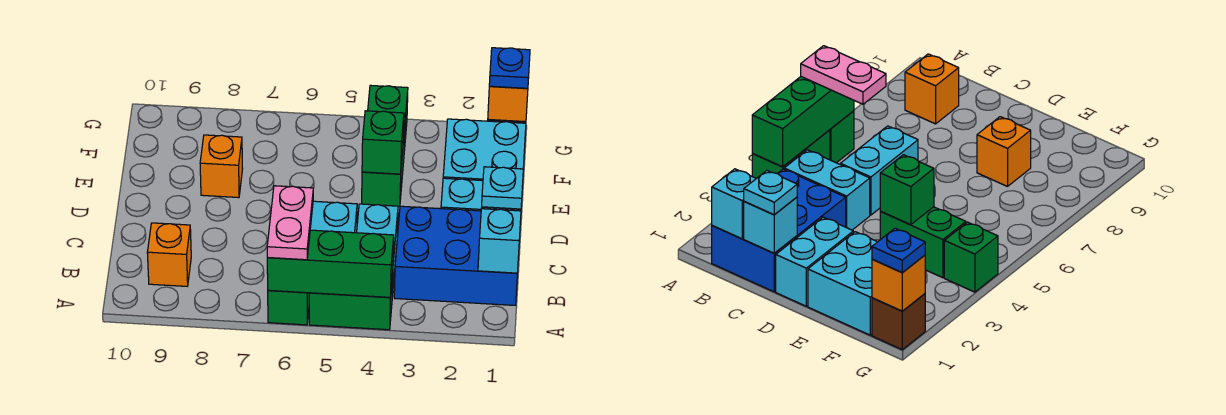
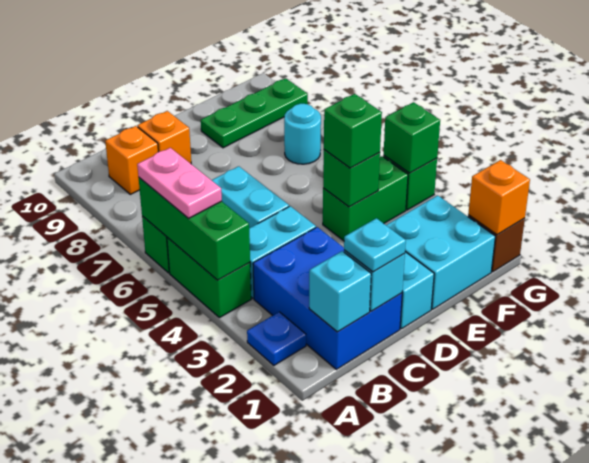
pink 1x2 plate [267,186,313,260] -> pink 1x2 plate turned to [137,148,222,219]
none -> green 1x1 brick [324,94,382,168]
orange 1x1 brick [200,135,243,198] -> orange 1x1 brick moved to [137,111,191,164]
none -> green 1x3 plate [201,78,308,148]
none -> cyan 1x1 round brick [284,104,321,164]
blue 1x1 plate [489,48,530,88] -> blue 1x1 plate moved to [247,312,306,365]
none -> green 1x1 brick [384,102,440,173]

